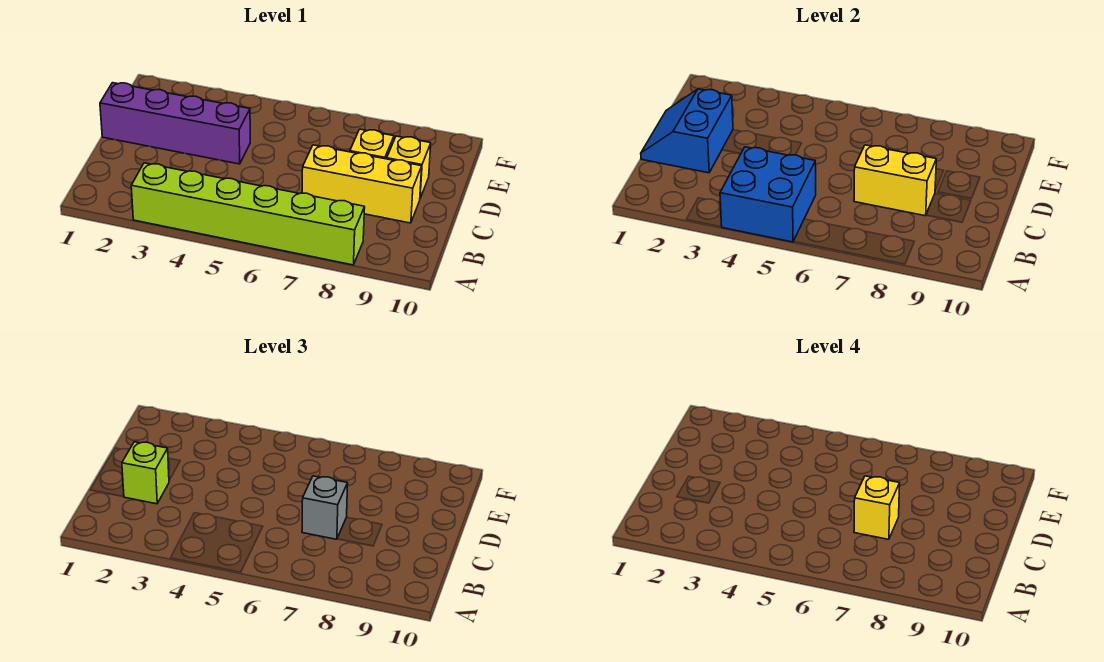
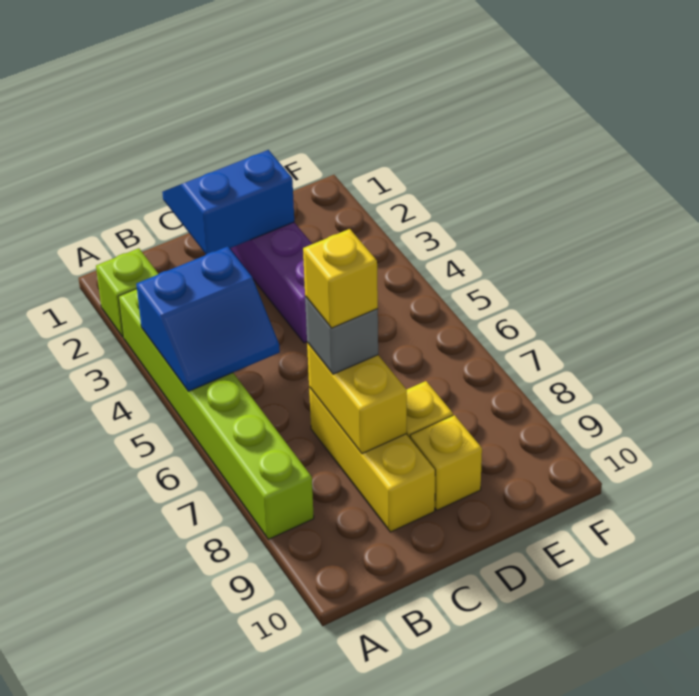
blue 2x2 brick [720,147,816,242] -> blue 2x2 slope [136,246,280,391]
lime 1x1 brick [122,442,169,504] -> lime 1x1 brick moved to [96,248,158,337]

